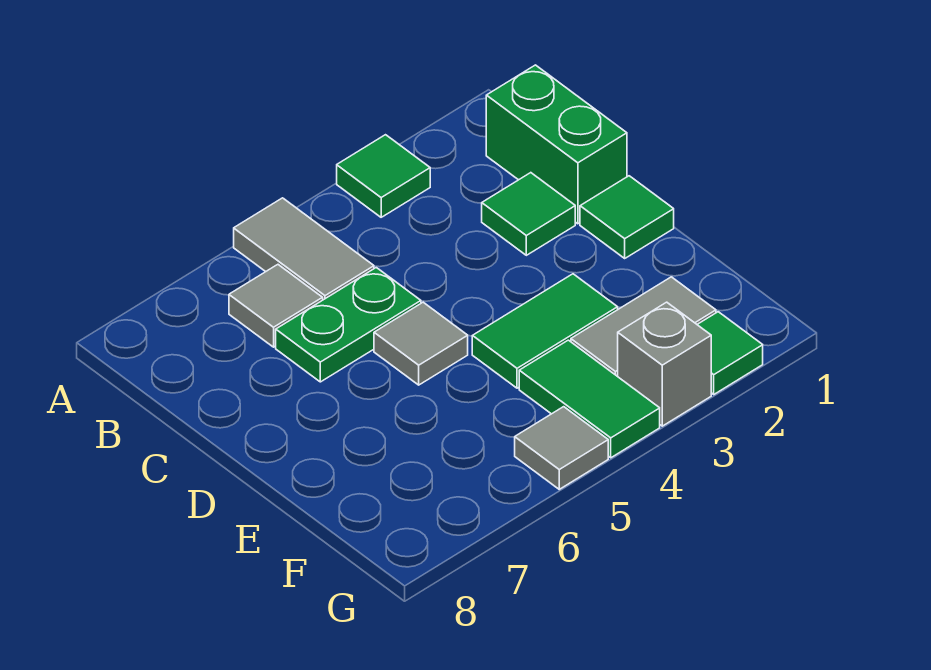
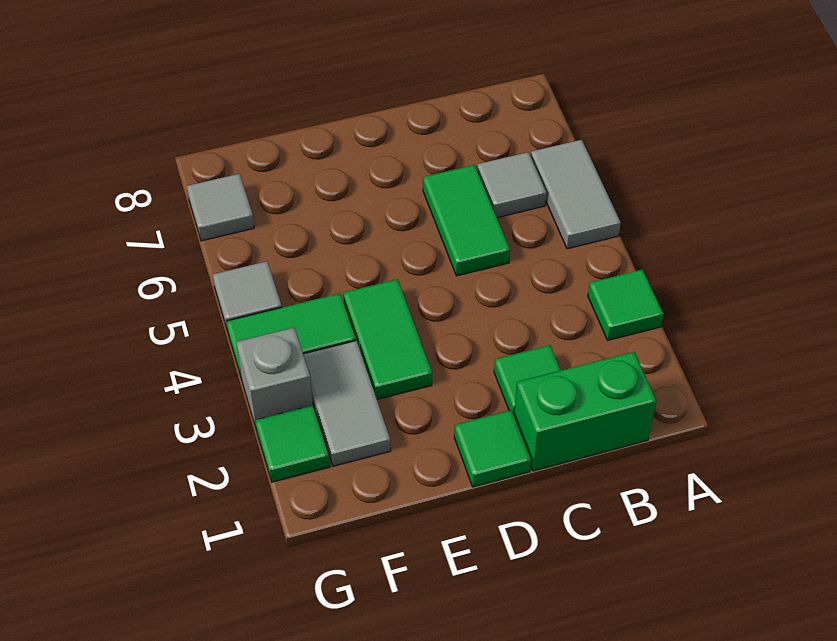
grey 1x2 tile [234,198,374,300] -> grey 1x2 tile turned to [531,140,621,249]
green 1x2 plate [276,268,421,382] -> green 1x2 tile [423,165,510,276]
grey 1x1 tile [374,302,468,385] -> grey 1x1 tile moved to [187,174,254,241]

